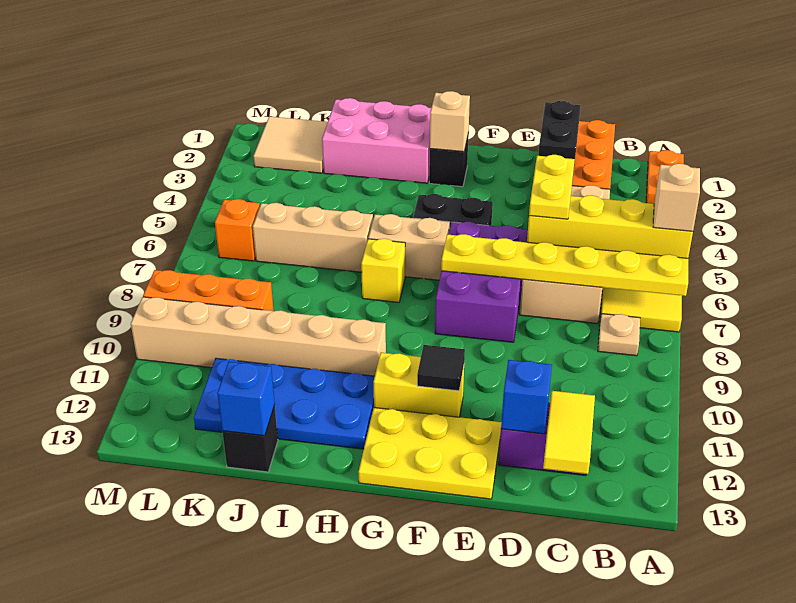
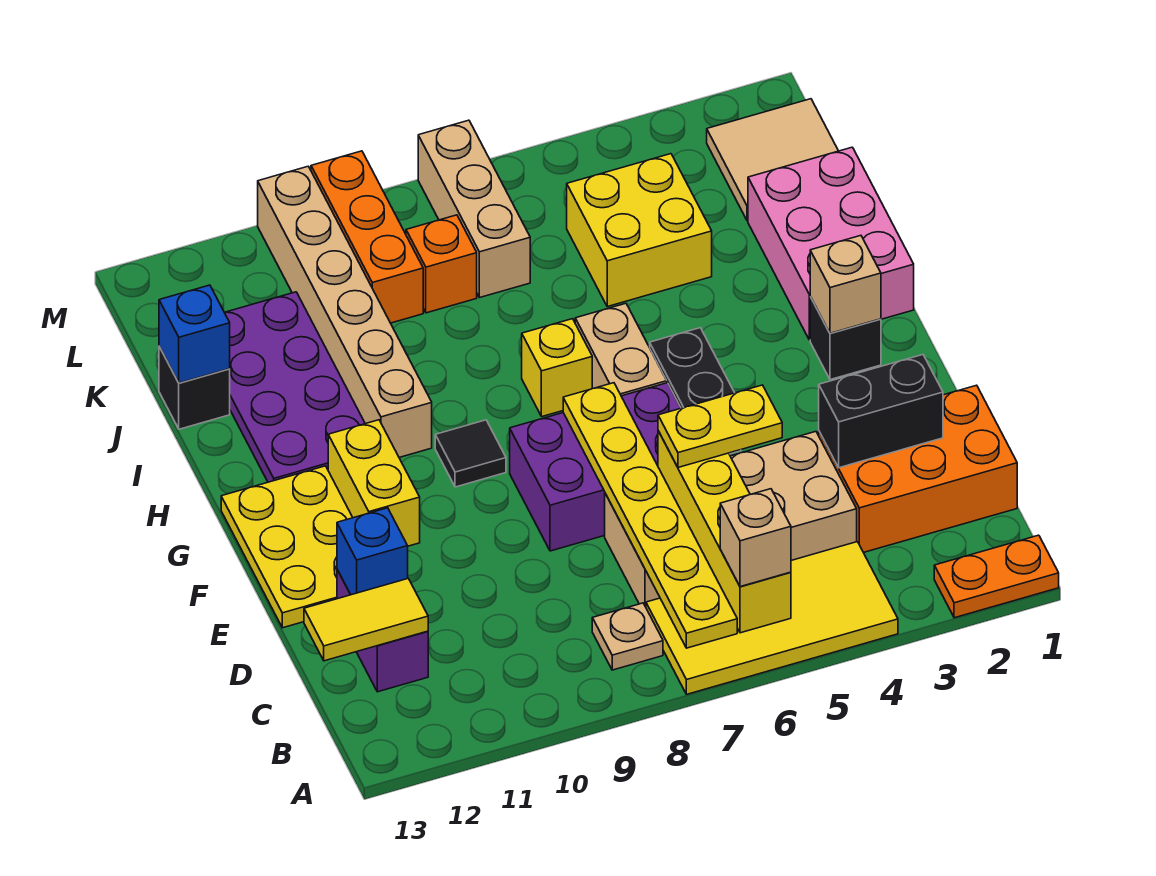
black 1x1 tile [417,345,465,391] -> black 1x1 tile moved to [435,420,506,487]
blue 2x4 plate [194,358,375,449] -> purple 2x4 plate [225,292,365,482]
tan 1x3 brick [253,203,373,272] -> tan 1x3 brick moved to [418,120,530,298]
none -> yellow 2x2 brick [567,154,712,307]
orange 1x1 brick [215,199,260,261] -> orange 1x1 brick moved to [406,215,477,313]

